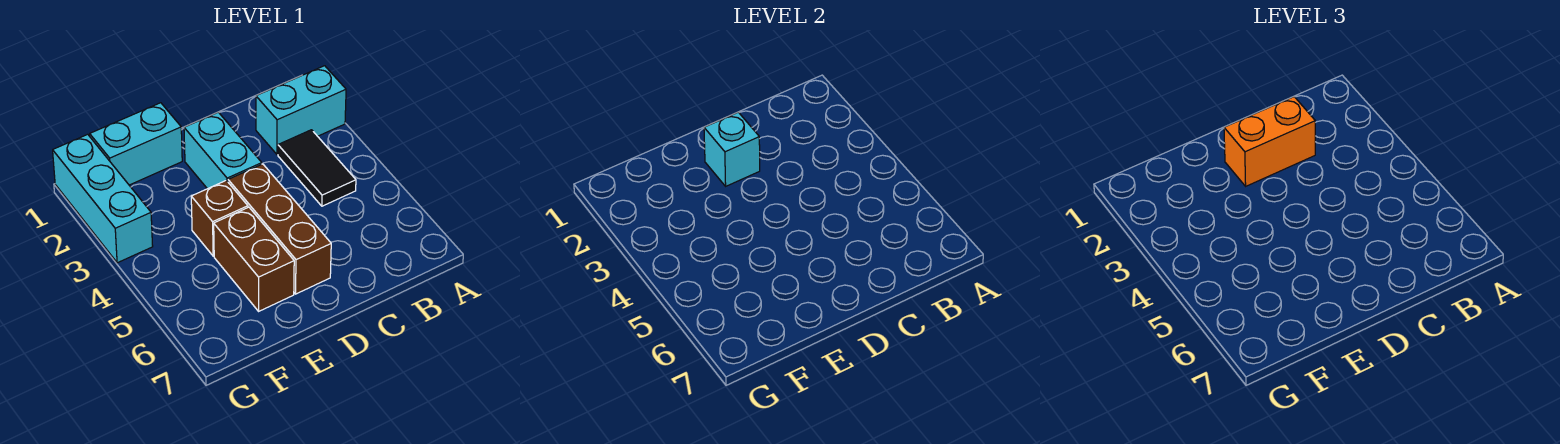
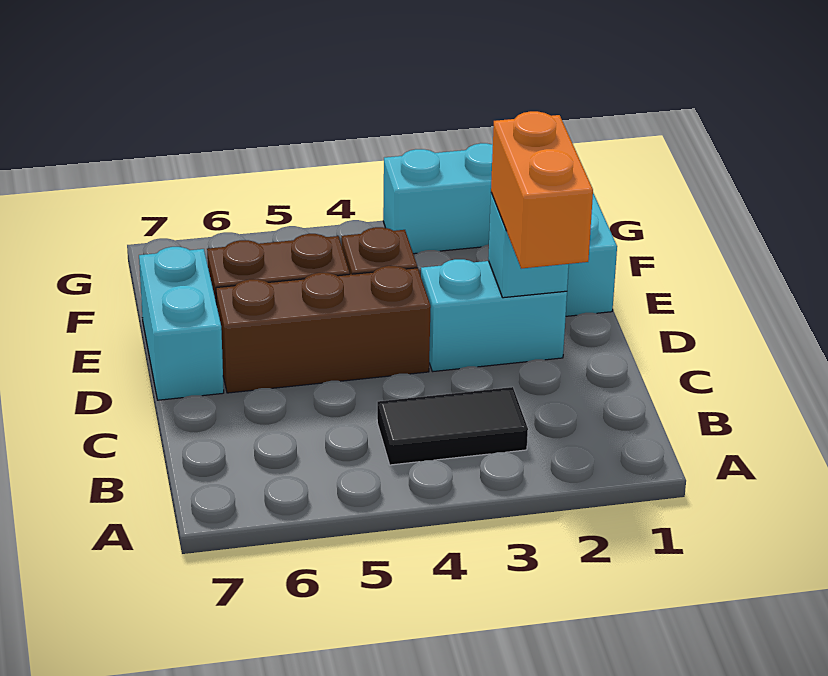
cyan 1x2 brick [256,66,346,154] -> cyan 1x2 brick moved to [139,247,224,400]

